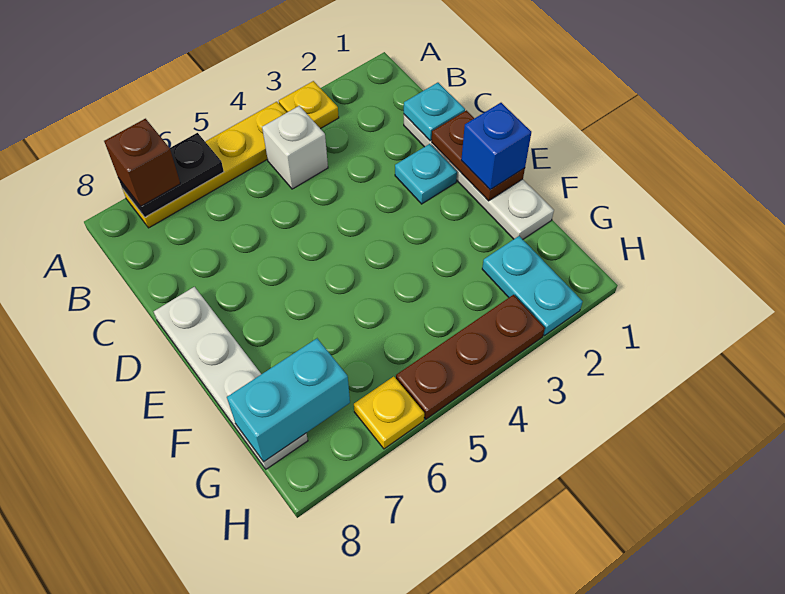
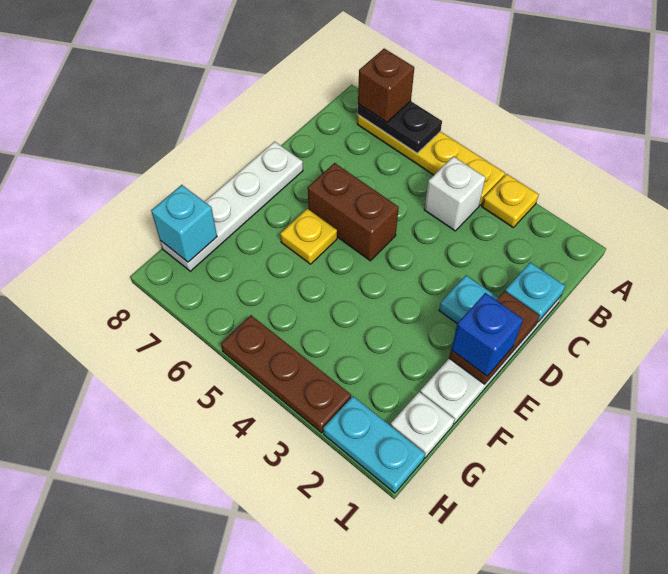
none -> brown 1x2 brick [308,163,399,261]
none -> white 1x1 plate [391,392,455,458]
cyan 1x2 plate [482,236,583,336] -> cyan 1x2 plate turned to [323,396,425,493]
cyan 1x2 brick [227,339,350,462] -> cyan 1x1 brick [151,185,217,262]
yellow 1x1 plate [354,376,424,449] -> yellow 1x1 plate moved to [280,209,337,264]

